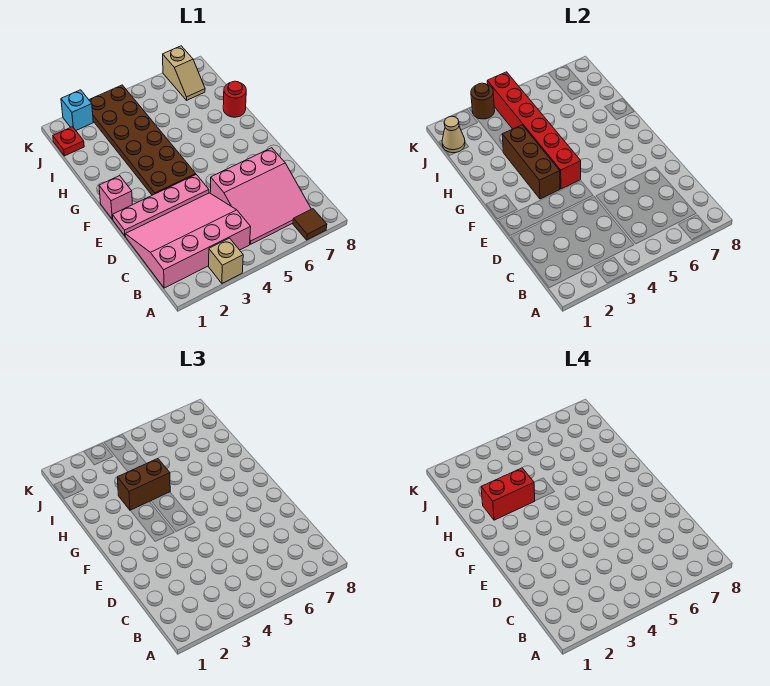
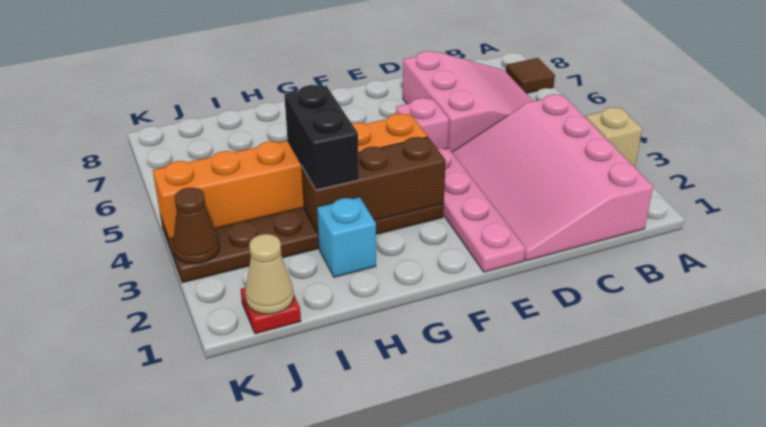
pink 1x1 brick [99,176,133,219] -> pink 1x1 brick moved to [396,98,449,149]
red 1x6 brick [487,72,581,189] -> orange 1x6 brick [153,114,427,239]
red 1x2 brick [481,468,535,520] -> none
brown 1x2 brick [117,459,170,510] -> black 1x2 brick [284,85,359,190]
red 1x1 round brick [223,81,246,117] -> none
tan 1x2 slope [163,46,205,100] -> none
cyan 1x1 brick [61,90,93,130] -> cyan 1x1 brick moved to [317,197,376,277]
brown 1x1 round brick [471,83,495,119] -> brown 1x1 cone [173,188,220,264]

